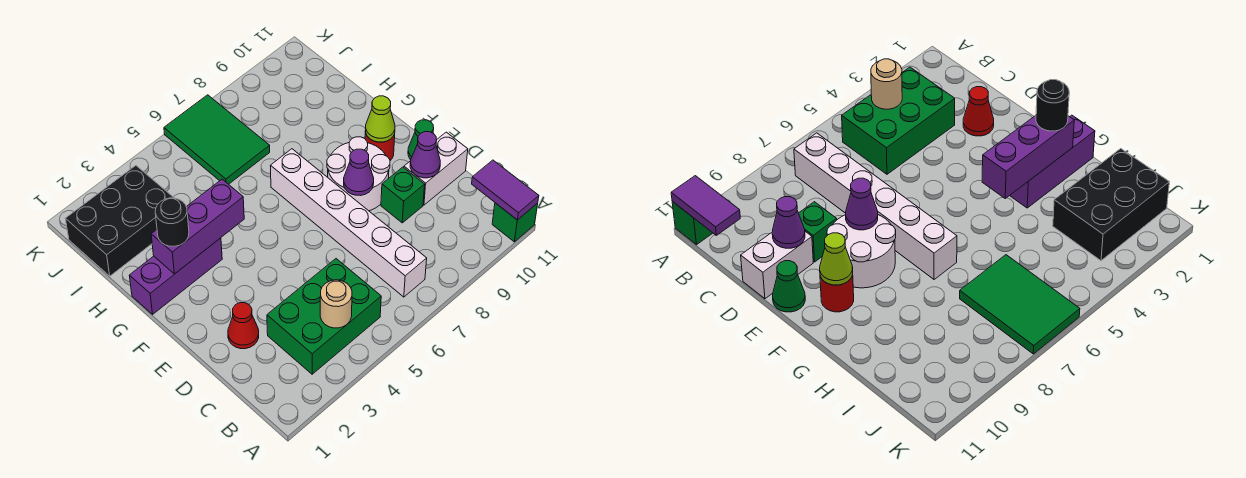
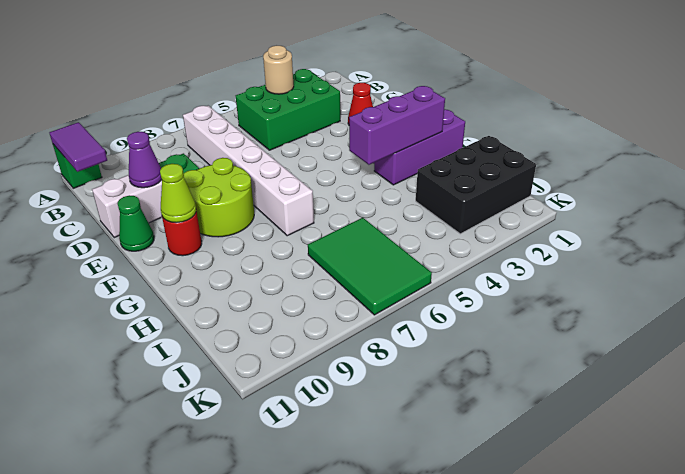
white 2x2 round brick [327,137,390,211] -> lime 2x2 round brick [184,158,254,237]
purple 1x1 cone [344,149,374,195] -> none
black 1x1 round brick [155,198,189,246] -> none

